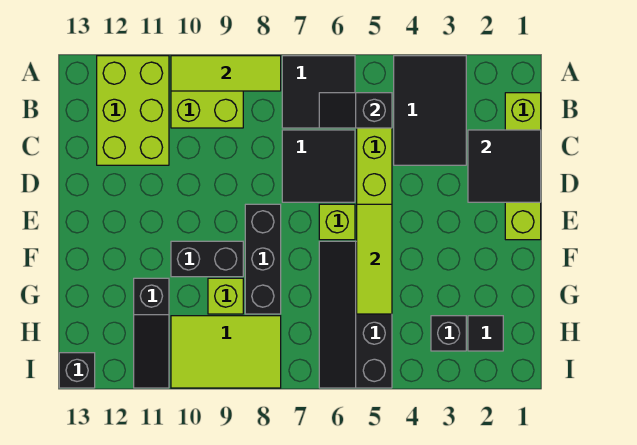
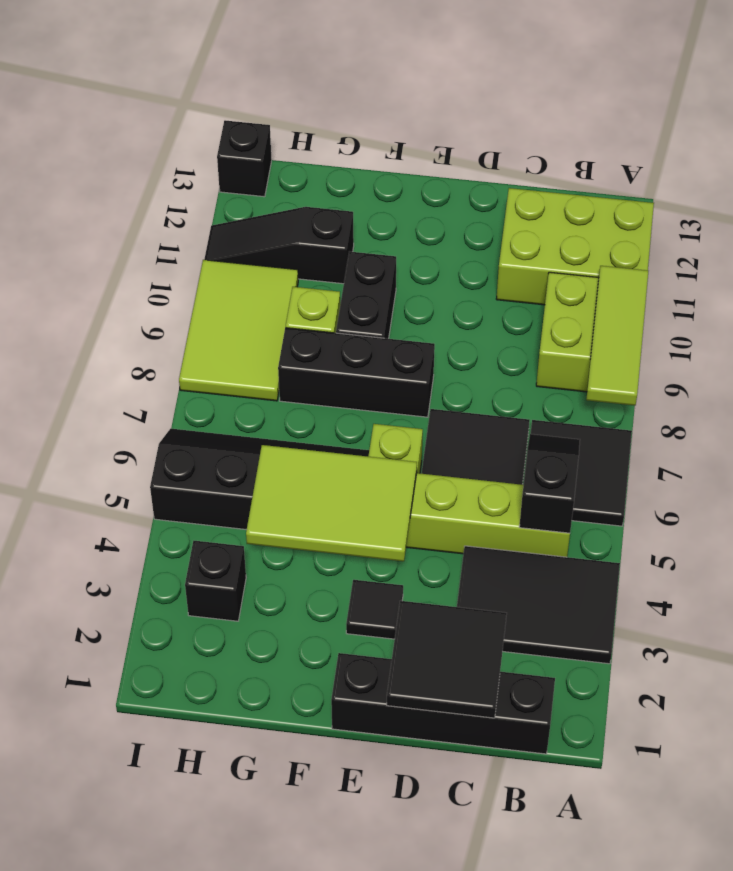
lime 1x4 brick [505,93,541,240] -> black 1x4 brick [331,653,555,754]
lime 1x3 tile [357,204,392,314] -> lime 2x3 tile [246,445,417,561]
black 1x1 tile [468,316,503,351] -> black 1x1 tile moved to [346,580,403,639]

